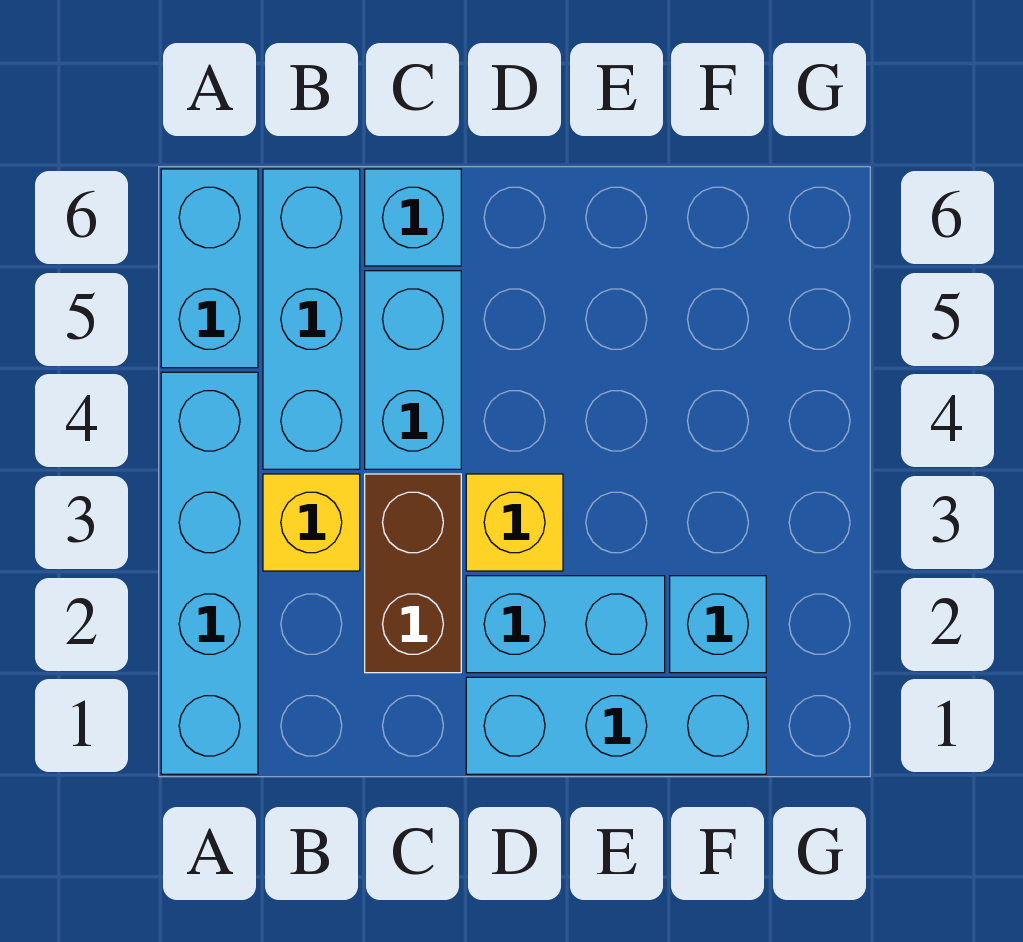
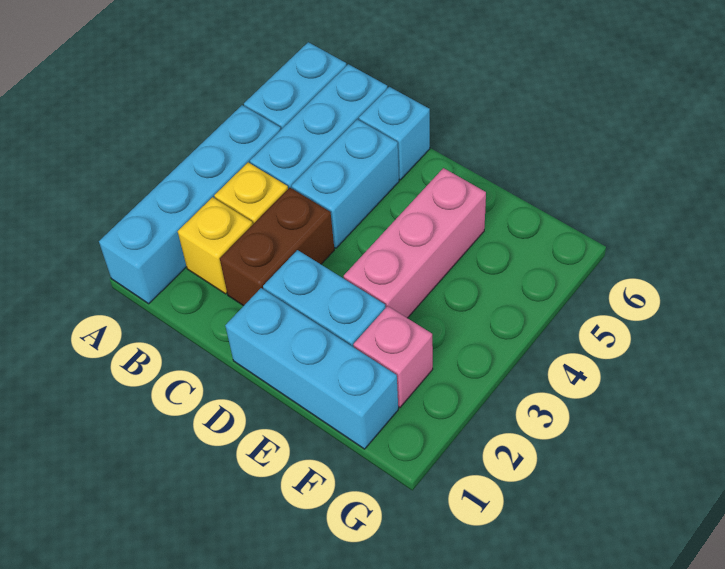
yellow 1x1 brick [466,474,563,571] -> yellow 1x1 brick moved to [178,197,253,294]
none -> pink 1x3 brick [344,168,486,318]
cyan 1x1 brick [670,576,766,673] -> pink 1x1 brick [353,306,433,408]

